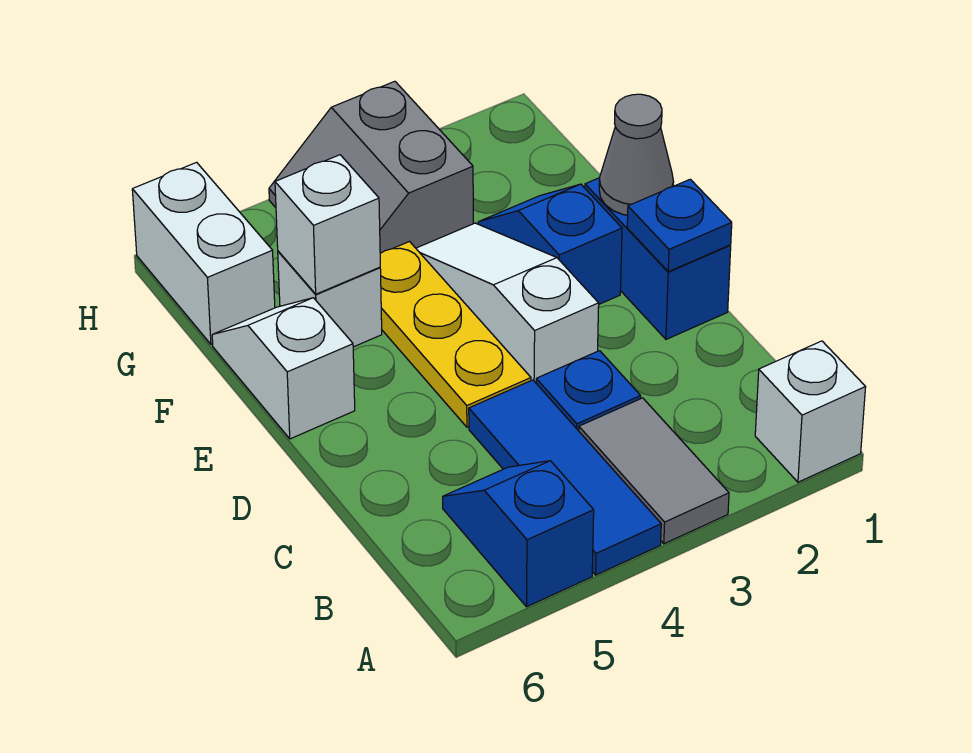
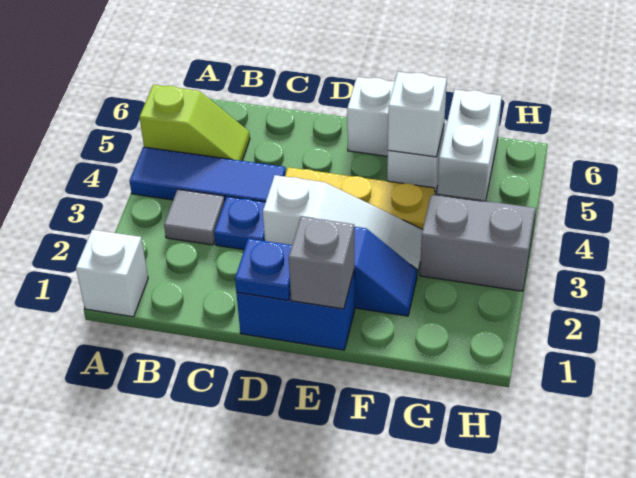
grey 1x2 tile [579,398,729,544] -> grey 1x1 tile [164,189,225,245]
blue 1x2 slope [443,461,594,607] -> lime 1x2 slope [139,85,250,161]
grey 1x1 cone [599,94,674,215] -> grey 1x1 brick [289,217,354,309]
white 1x2 brick [132,162,275,344] -> white 1x2 brick turned to [437,89,502,201]

